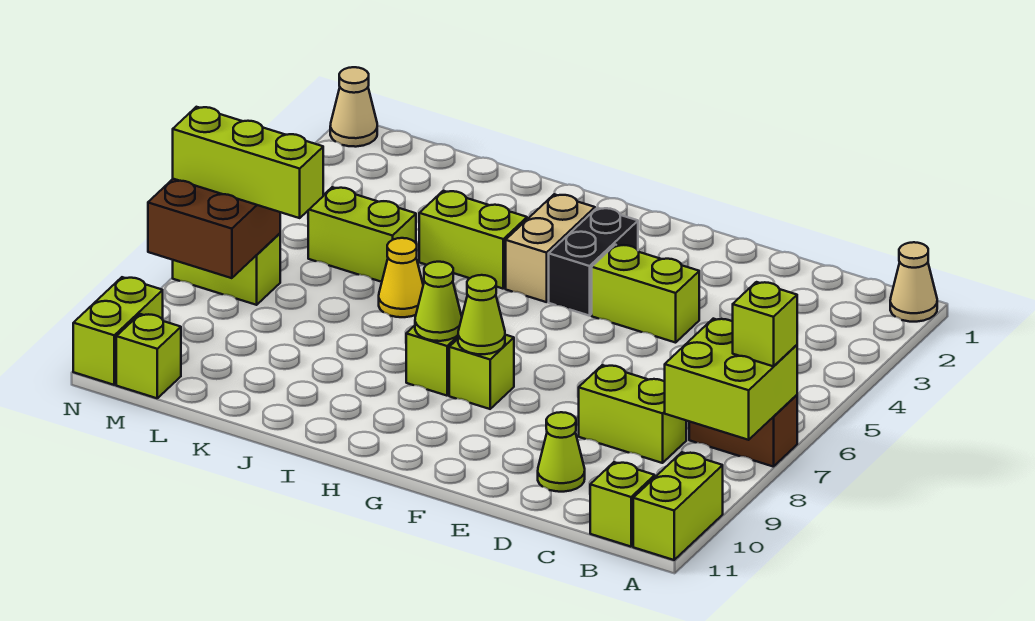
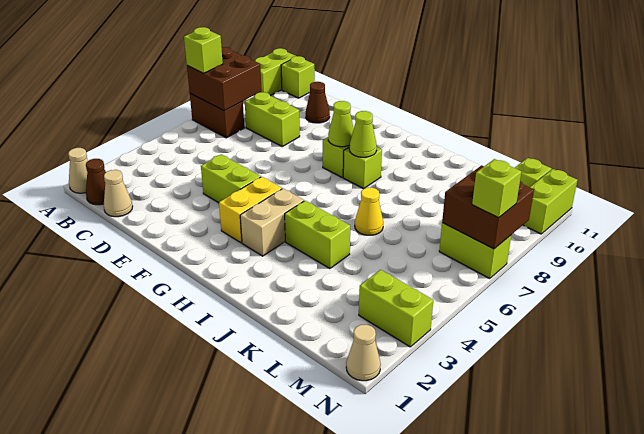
lime 2x2 brick [665,319,797,440] -> brown 2x2 brick [187,47,262,111]
none -> brown 1x1 cone [86,159,106,205]
none -> tan 1x1 cone [104,170,133,217]
lime 1x1 cone [538,412,585,492] -> brown 1x1 cone [306,82,330,123]
black 1x2 brick [549,208,638,316] -> yellow 1x2 brick [219,177,282,243]
lime 1x2 brick [308,187,416,282] -> lime 1x2 brick moved to [359,270,433,347]
lime 1x3 brick [173,107,323,218] -> lime 1x1 brick [472,159,521,218]

